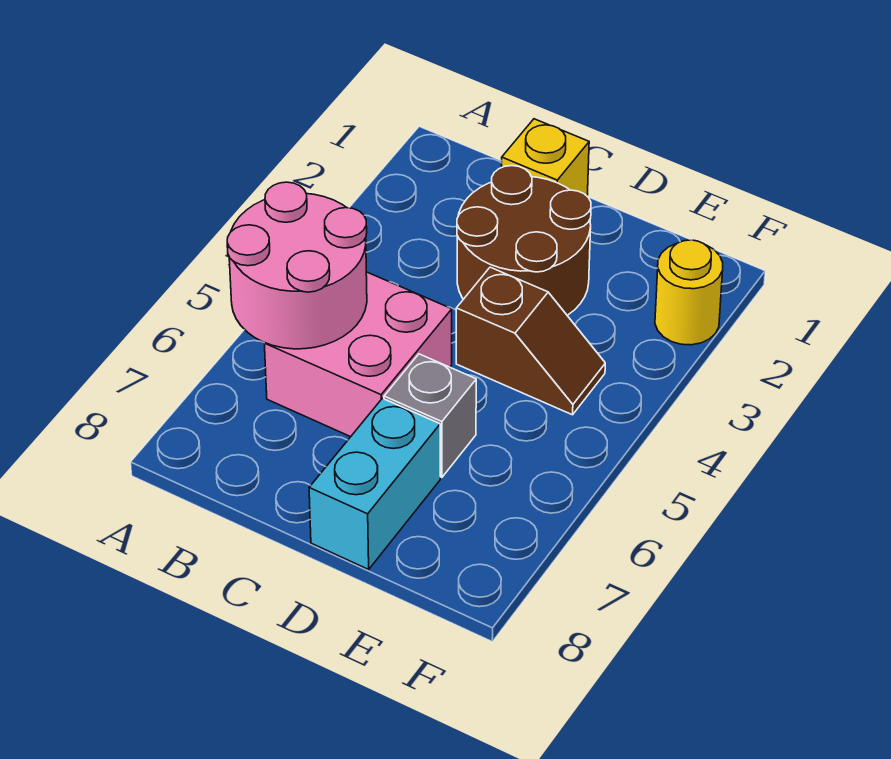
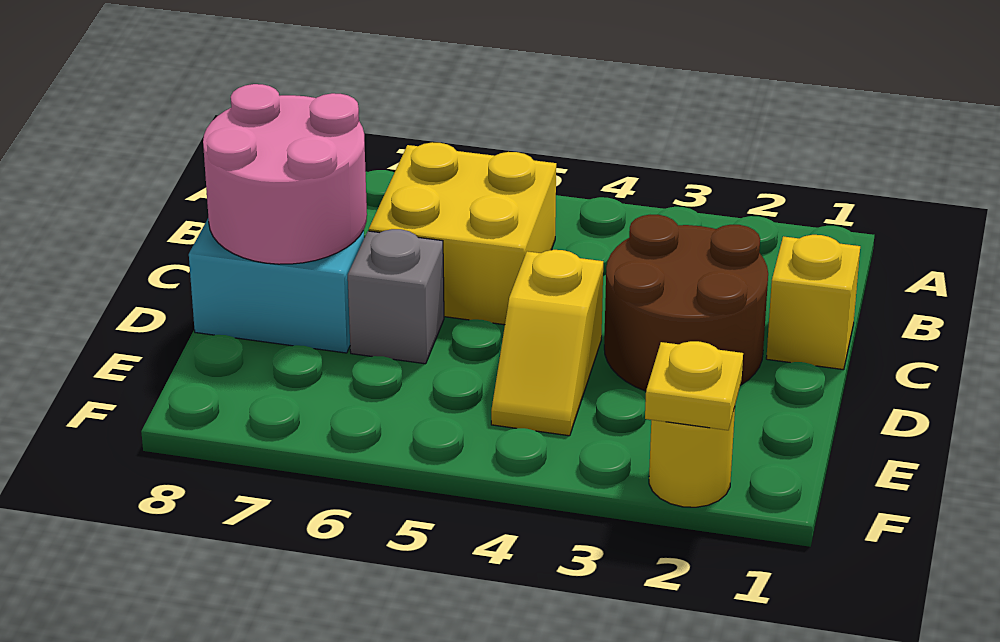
pink 2x2 round brick [227,182,367,349] -> pink 2x2 round brick moved to [203,84,367,264]
pink 2x2 brick [264,272,452,437] -> yellow 2x2 brick [369,142,556,325]
brown 1x2 slope [456,267,605,415] -> yellow 1x2 slope [491,250,603,436]
none -> yellow 1x1 plate [645,341,743,430]

